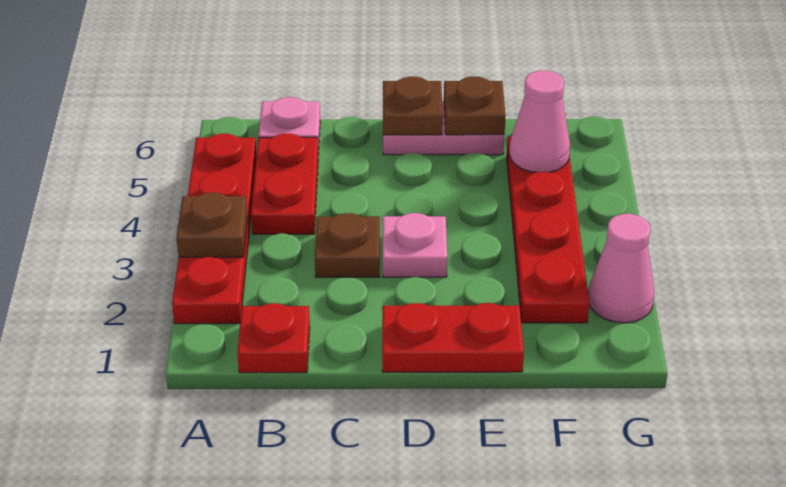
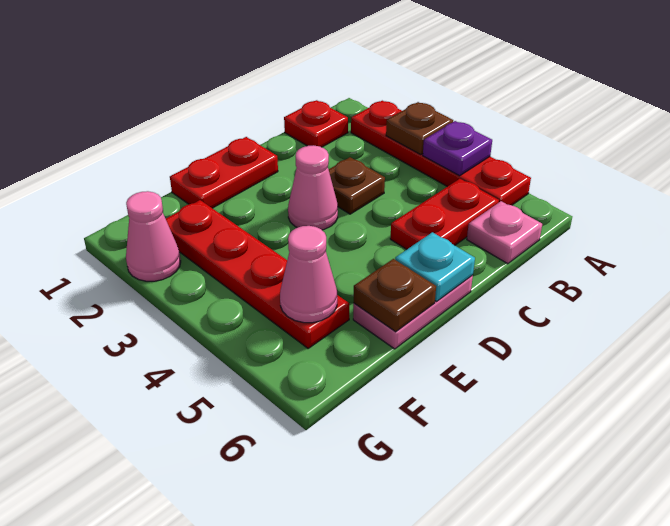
none -> purple 1x1 plate [423,121,492,176]
red 1x2 plate [251,134,318,234] -> red 1x2 plate turned to [390,179,499,250]
pink 1x1 plate [383,213,447,277] -> pink 1x1 cone [288,145,338,230]
brown 1x1 plate [383,77,443,135] -> cyan 1x1 plate [395,232,475,301]

